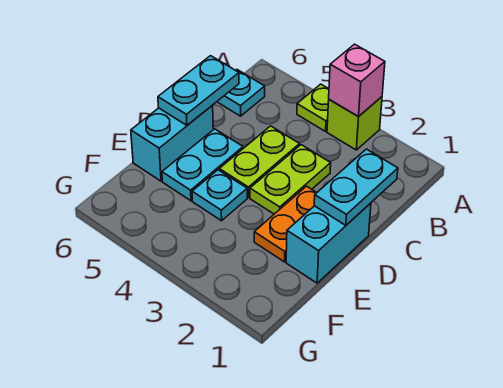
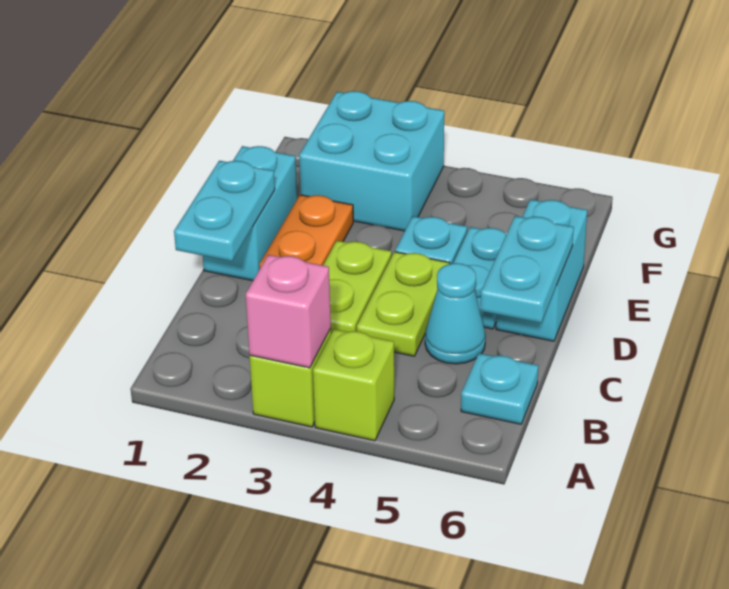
lime 1x1 plate [297,84,329,131] -> lime 1x1 brick [313,329,394,441]
none -> cyan 1x1 cone [425,263,486,364]
none -> cyan 2x2 brick [299,91,444,231]

